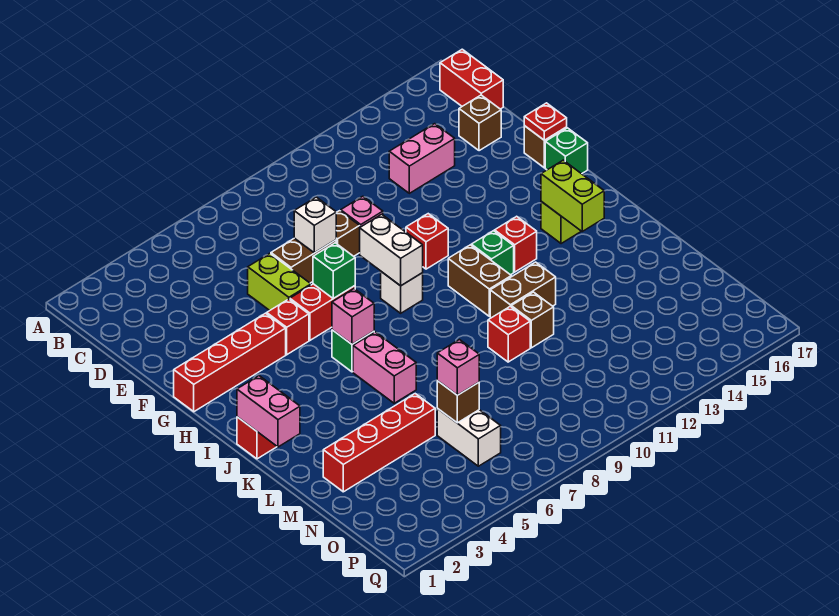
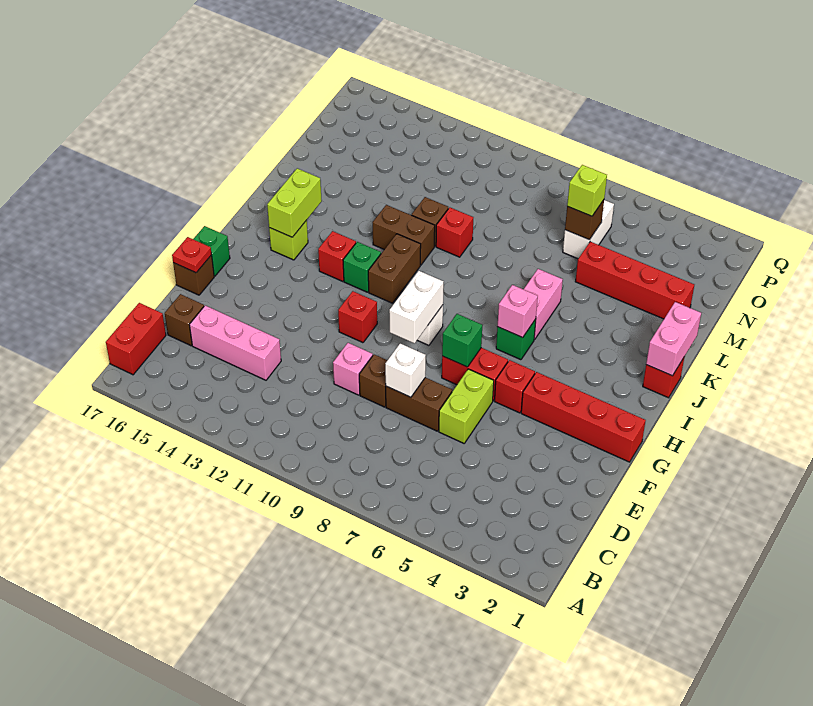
pink 1x2 brick [389,124,455,193] -> pink 1x3 brick [190,305,281,380]
pink 1x1 brick [437,340,479,395] -> lime 1x1 brick [567,165,607,216]

